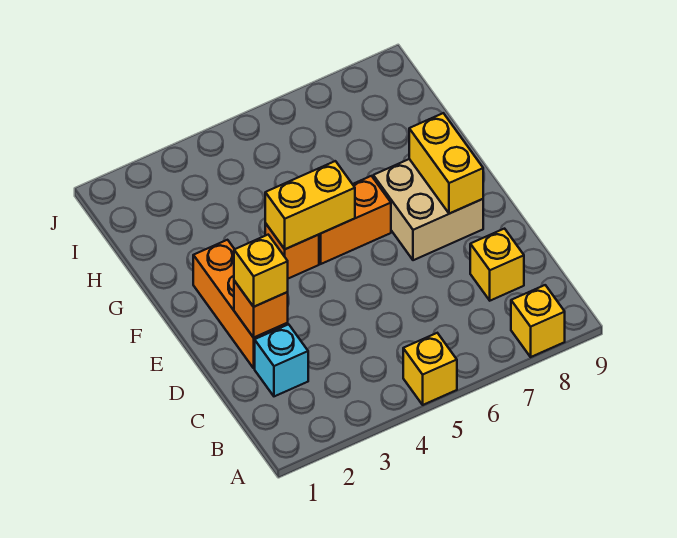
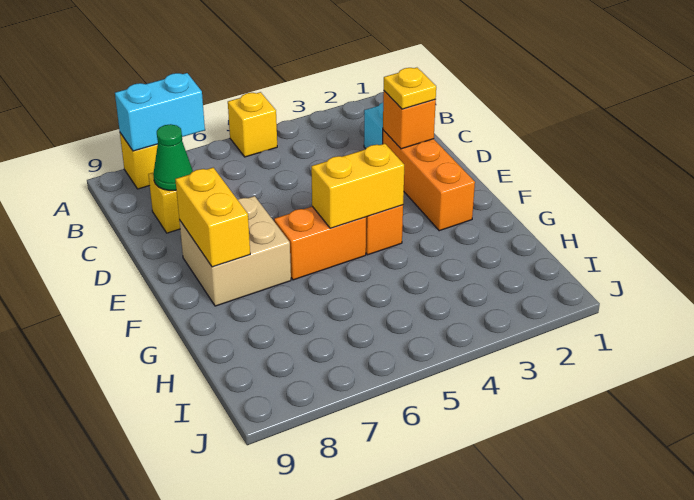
none -> cyan 1x2 brick [115,73,205,151]
none -> green 1x1 cone [153,124,193,190]
yellow 1x1 brick [234,235,288,307] -> yellow 1x1 plate [384,68,436,109]

